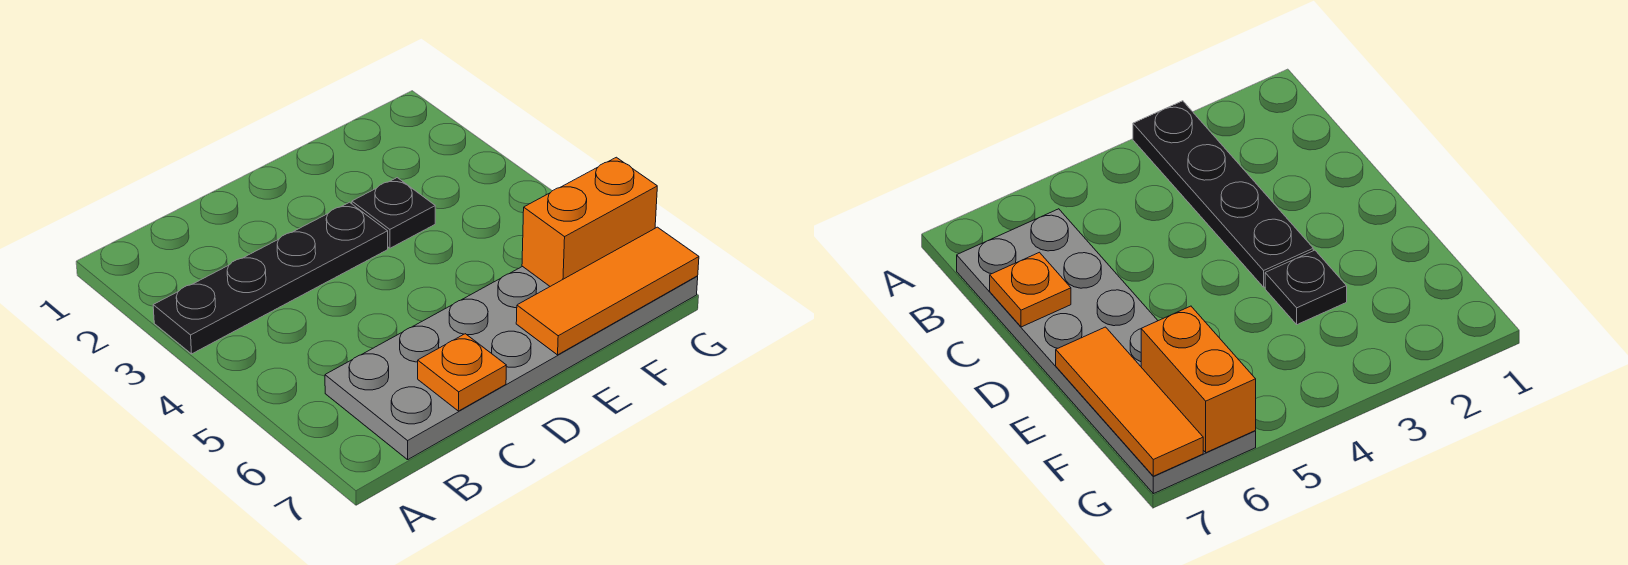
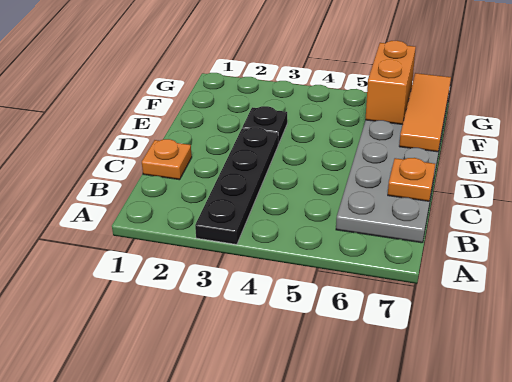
none -> orange 1x1 plate [142,139,192,180]

